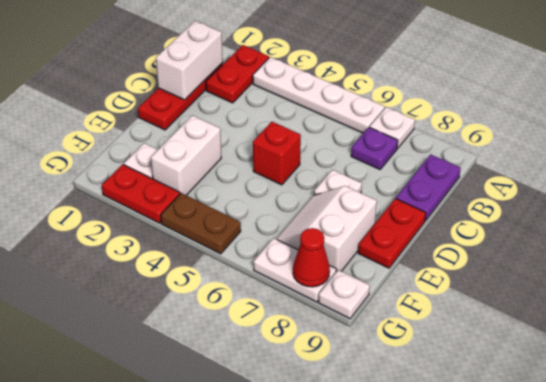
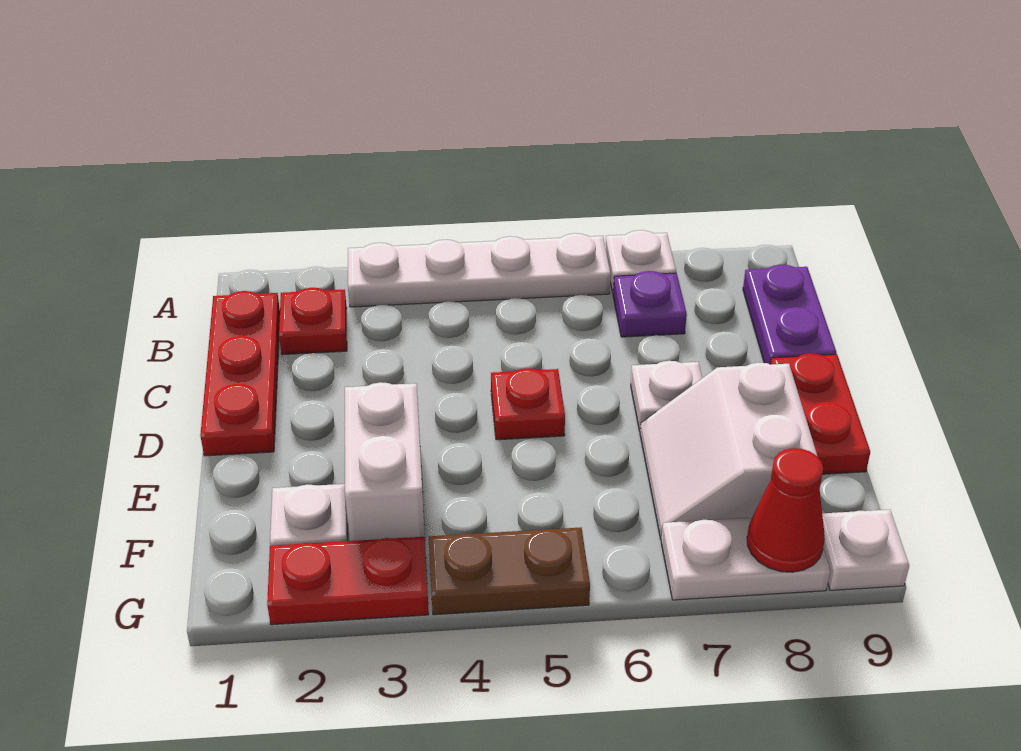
red 1x2 plate [206,45,269,103] -> red 1x1 plate [279,288,347,355]
white 1x2 brick [156,21,223,100] -> none
red 1x1 brick [253,122,301,185] -> red 1x1 plate [491,368,565,440]

